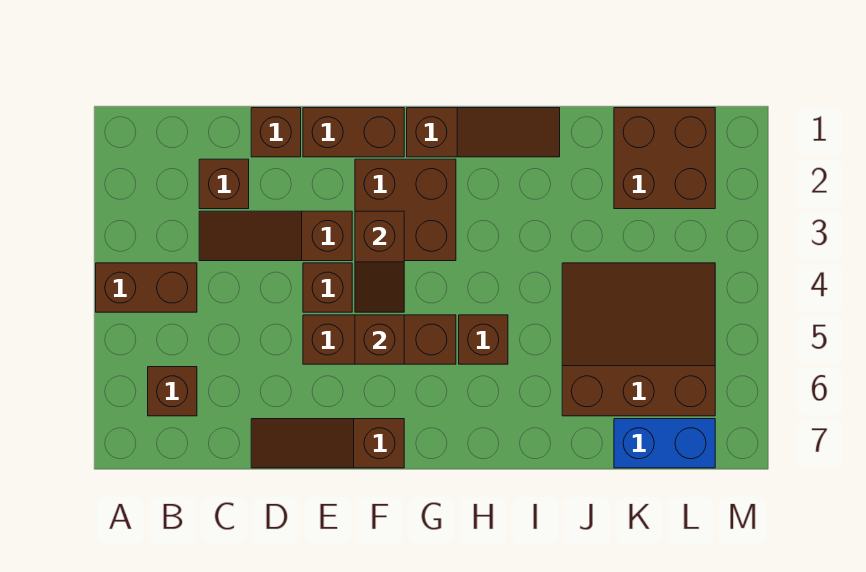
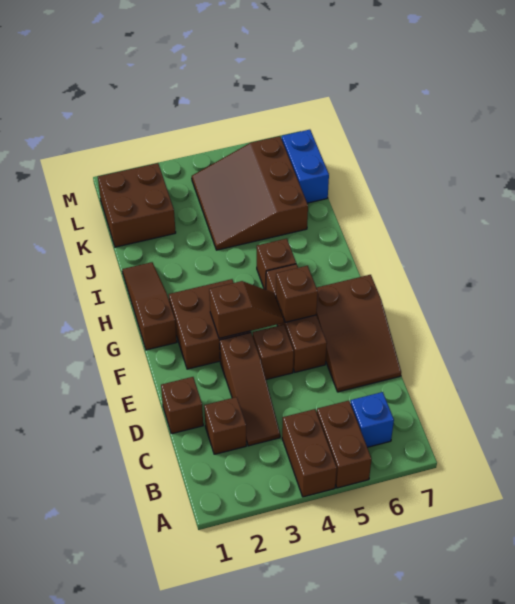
brown 1x1 brick [148,367,197,416] -> blue 1x1 brick [351,392,394,447]
brown 1x3 slope [251,419,404,468] -> brown 2x3 slope [316,275,401,392]
brown 1x2 brick [303,108,404,157] -> brown 1x2 brick moved to [317,401,372,488]

